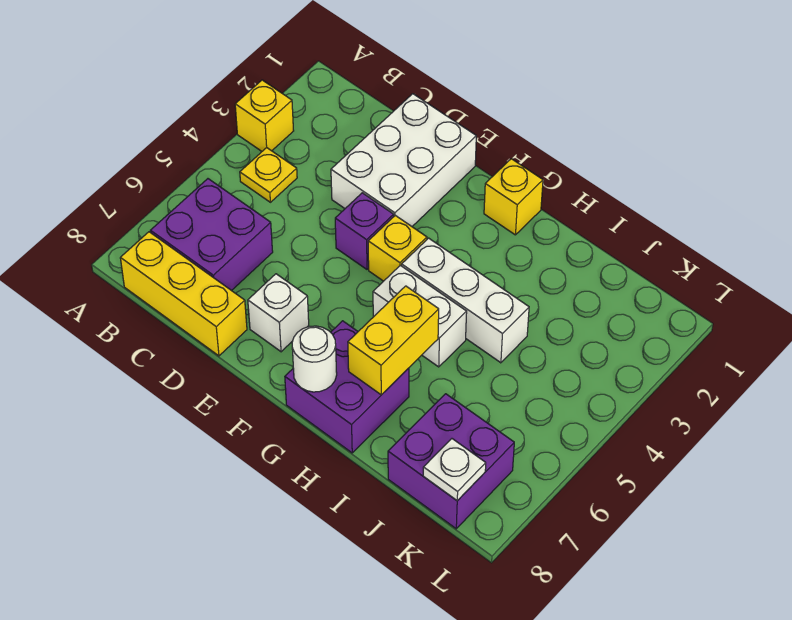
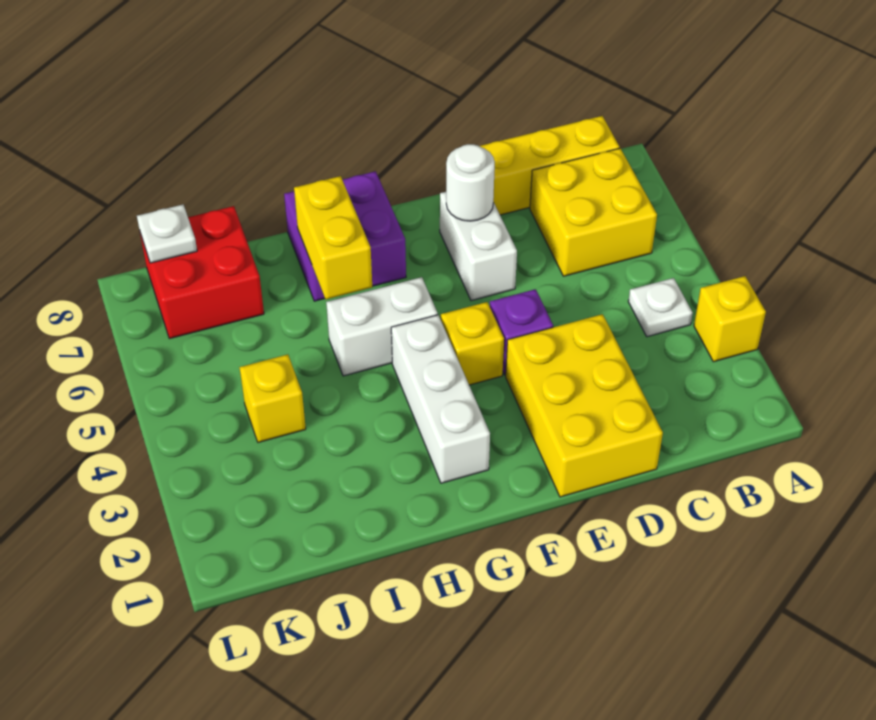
yellow 1x1 plate [240,148,297,202] -> white 1x1 plate [628,278,693,337]
purple 2x2 brick [150,179,273,291] -> yellow 2x2 brick [530,148,657,276]
white 2x3 brick [331,94,476,226] -> yellow 2x3 brick [506,314,663,497]
white 1x1 brick [248,274,309,352] -> white 1x2 brick [440,192,517,301]
yellow 1x1 brick [484,159,543,235] -> yellow 1x1 brick moved to [239,354,306,442]
white 1x3 brick [402,238,529,363] -> white 1x3 brick turned to [391,315,490,483]
white 1x1 round brick [292,326,337,392] -> white 1x1 round brick moved to [446,144,495,221]
purple 2x2 brick [388,394,514,529] -> red 2x2 brick [140,206,264,339]

